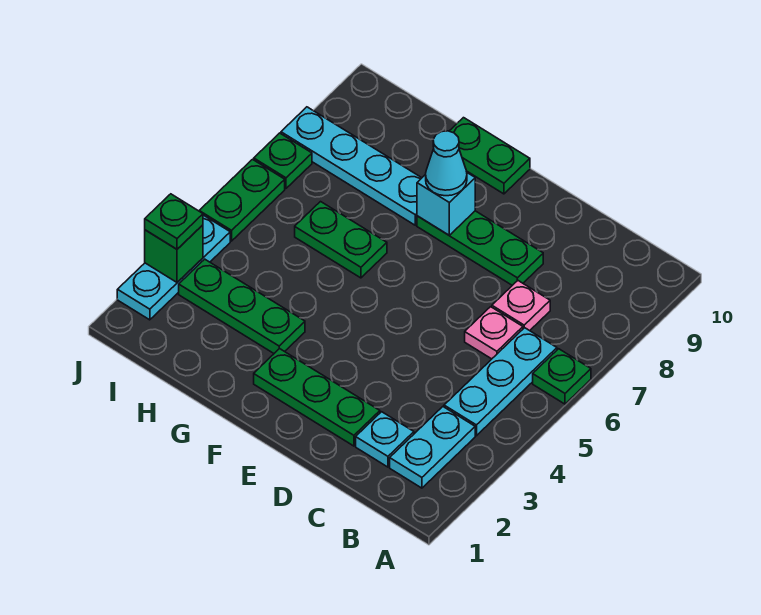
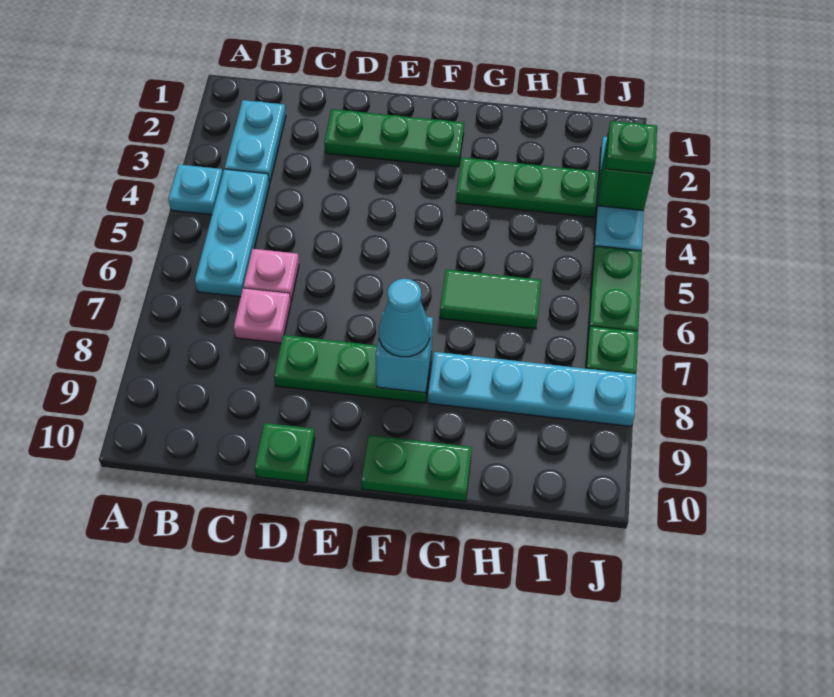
green 1x1 plate [533,349,591,404] -> green 1x1 plate moved to [255,423,315,483]
cyan 1x1 plate [356,412,414,467] -> cyan 1x1 plate moved to [168,164,223,215]
green 1x2 plate [295,202,387,278] -> green 1x2 tile [440,270,541,329]

